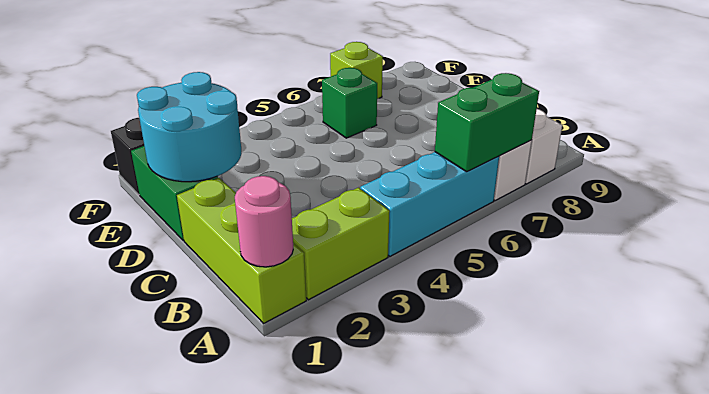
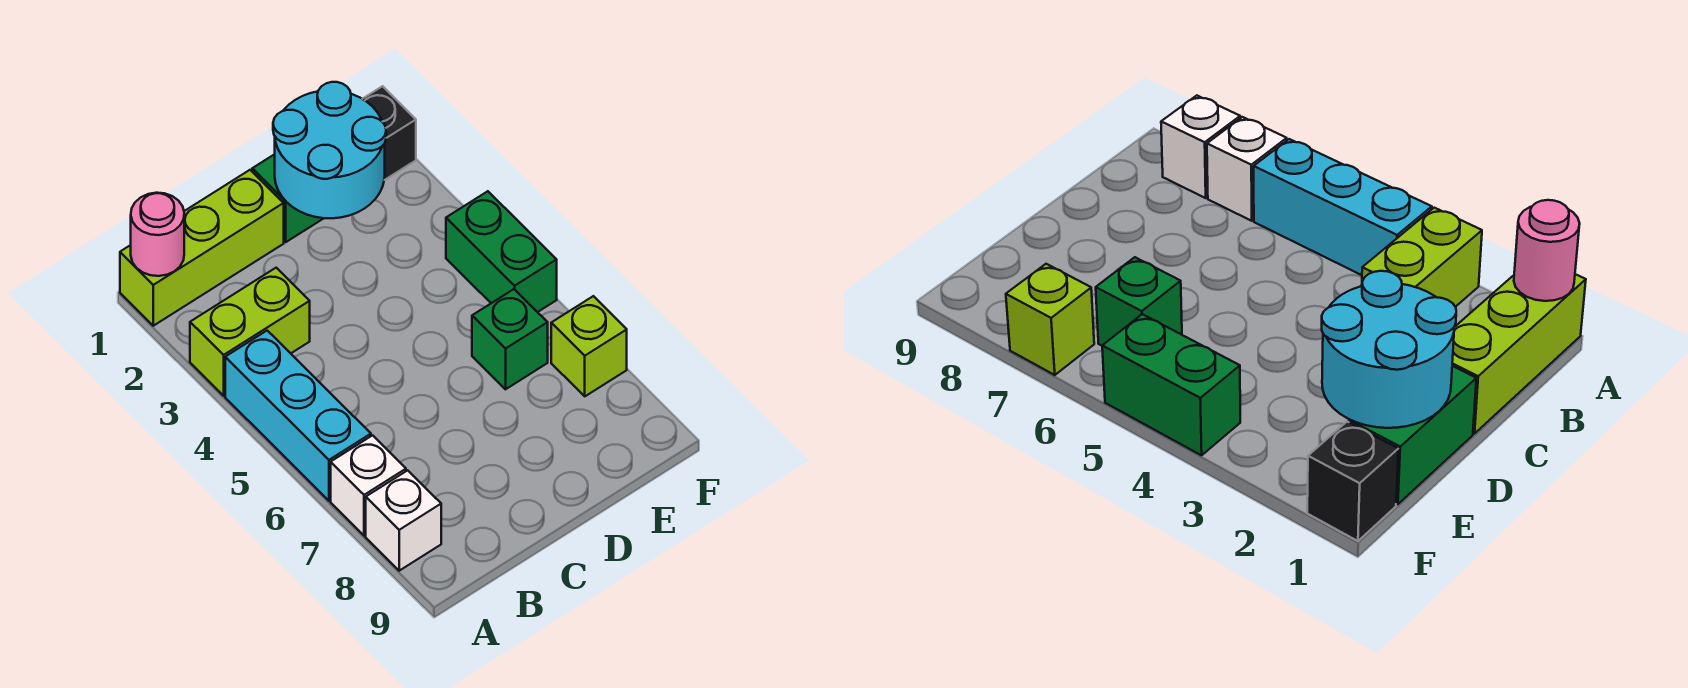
lime 1x2 brick [292,188,390,300] -> lime 1x2 brick turned to [190,268,310,396]
green 1x2 brick [435,73,539,172] -> green 1x2 brick moved to [446,191,557,312]

